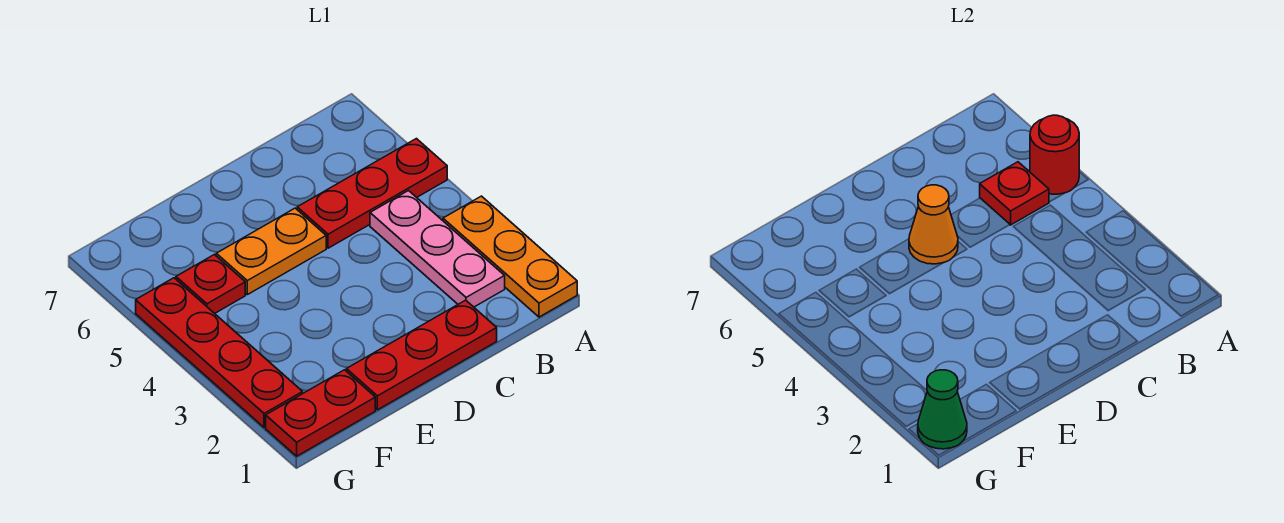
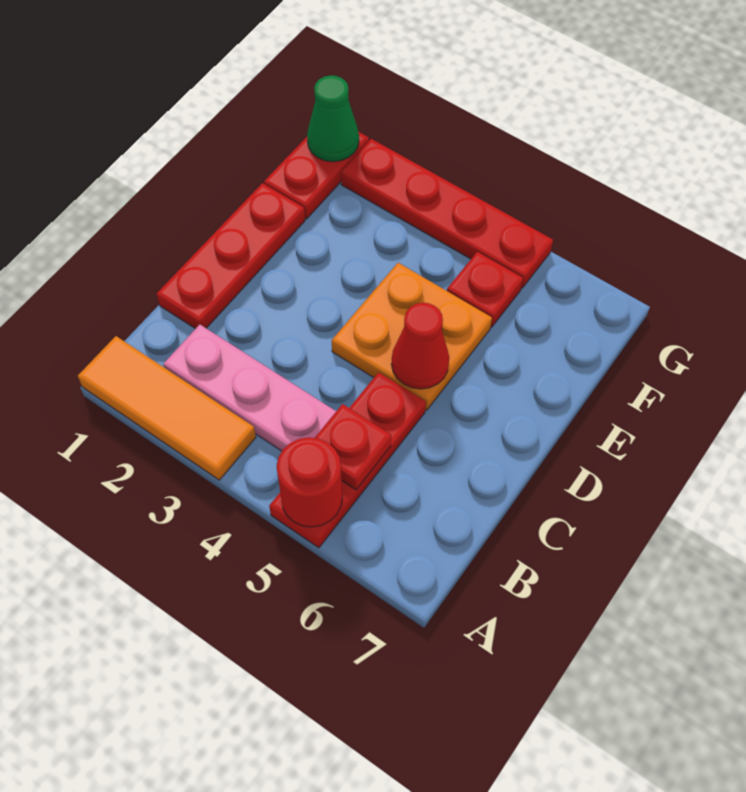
orange 1x3 plate [443,196,577,317] -> orange 1x3 tile [78,336,256,480]
orange 1x2 plate [216,208,326,295] -> orange 2x2 plate [332,263,492,410]
orange 1x1 cone [909,185,958,264] -> red 1x1 cone [391,303,449,389]

